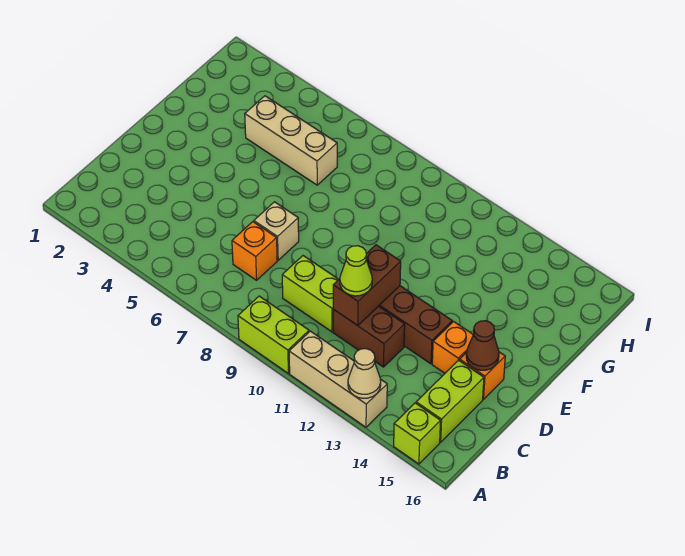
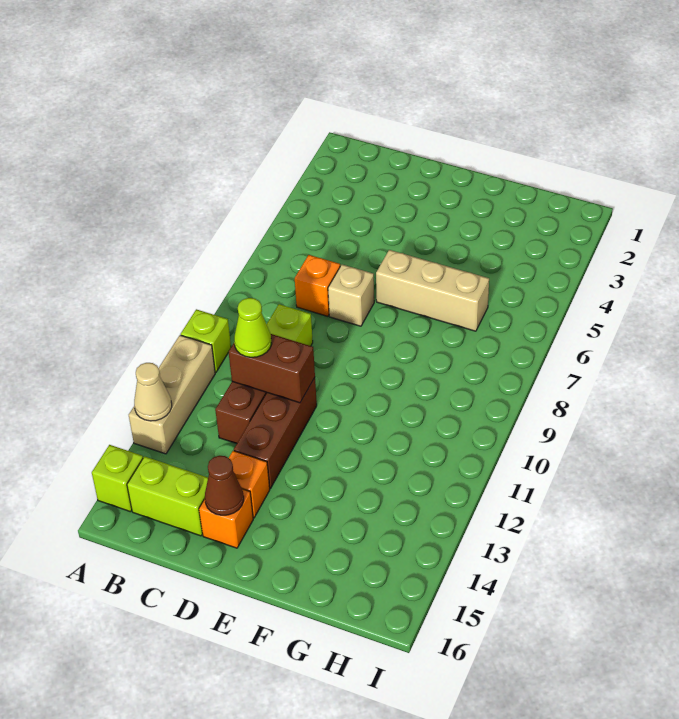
lime 1x2 brick [238,296,309,373] -> lime 1x1 brick [181,309,231,372]
tan 1x3 brick [245,96,337,185] -> tan 1x3 brick turned to [376,250,489,331]

